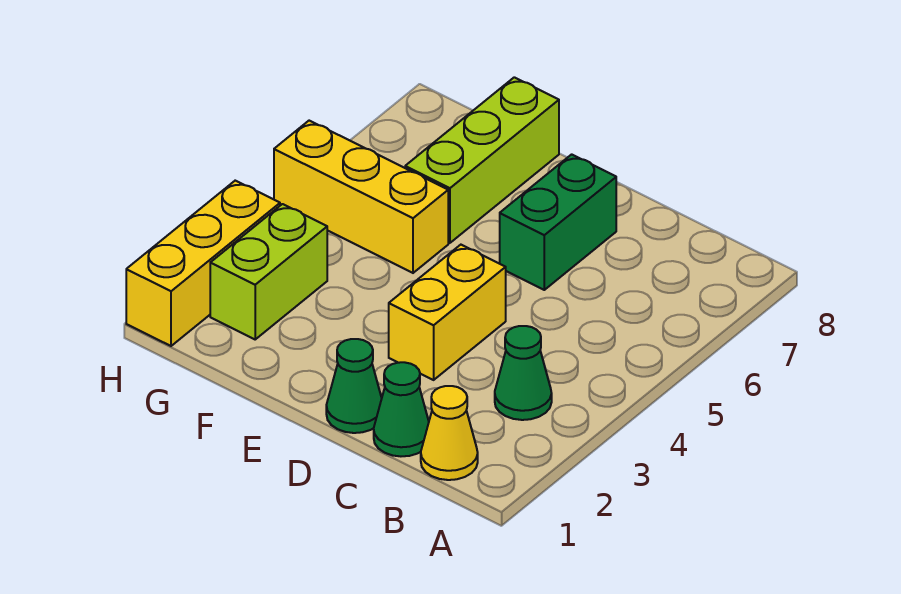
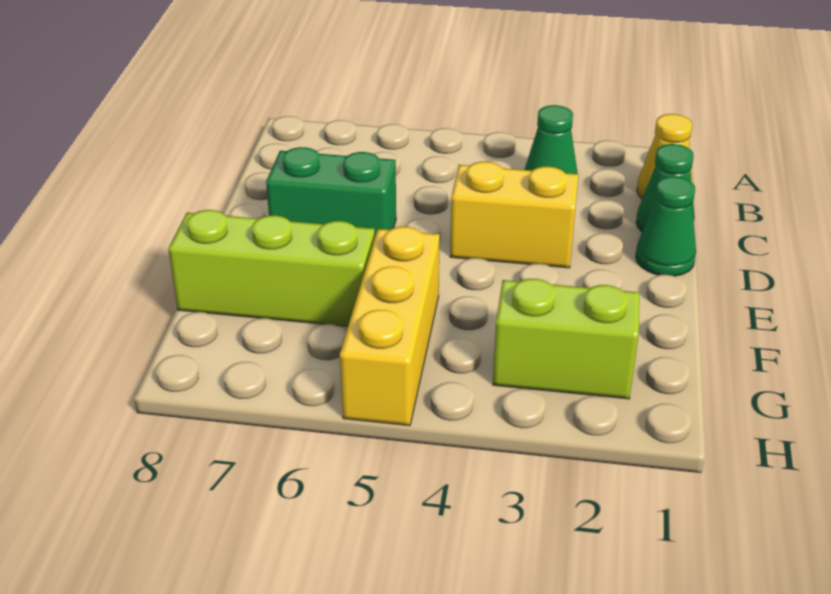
yellow 1x3 brick [126,181,280,346] -> none

